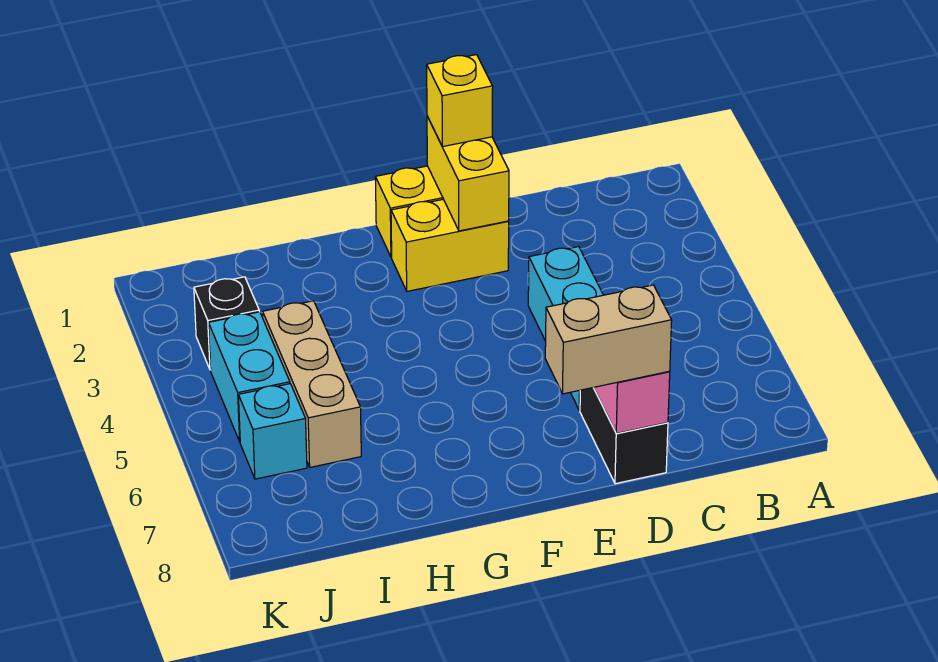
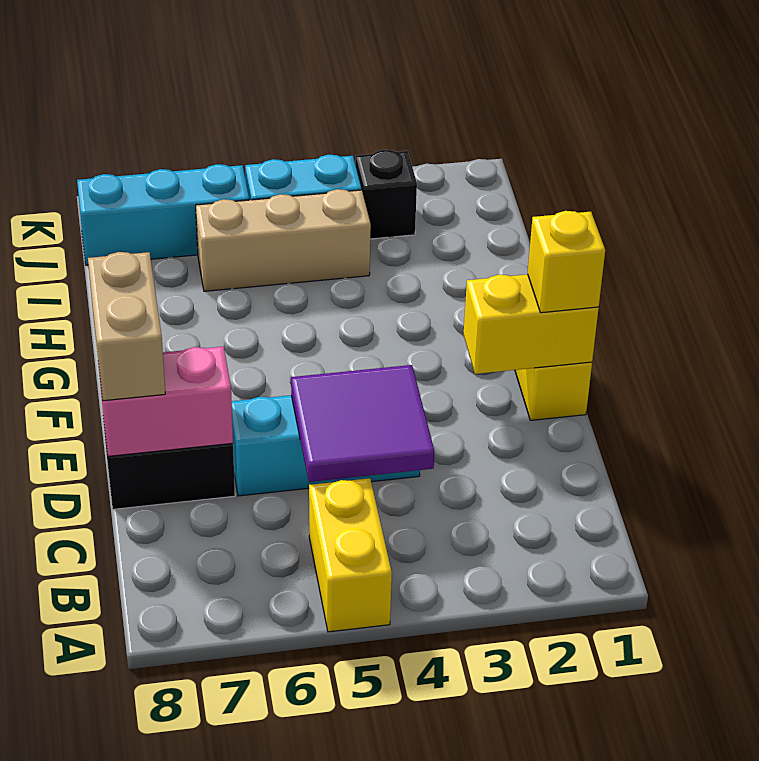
none -> purple 2x2 tile [291,365,435,482]
yellow 1x2 brick [391,199,509,291] -> yellow 1x2 brick moved to [309,478,392,632]
cyan 1x1 brick [238,384,307,479] -> cyan 1x3 brick [77,164,249,265]

